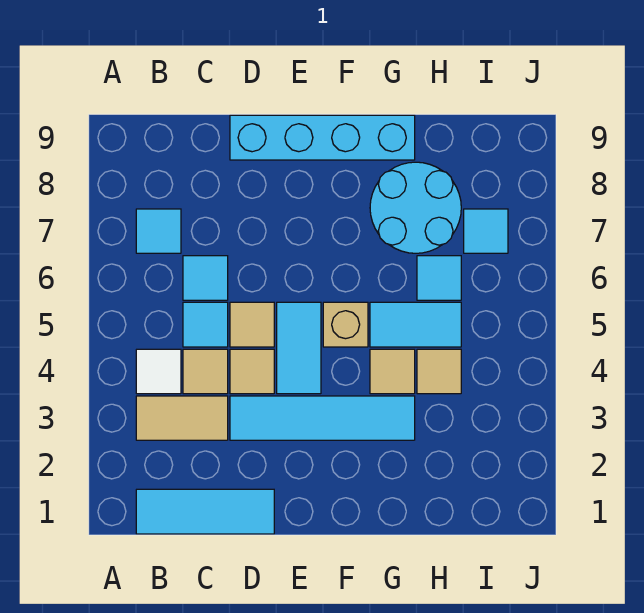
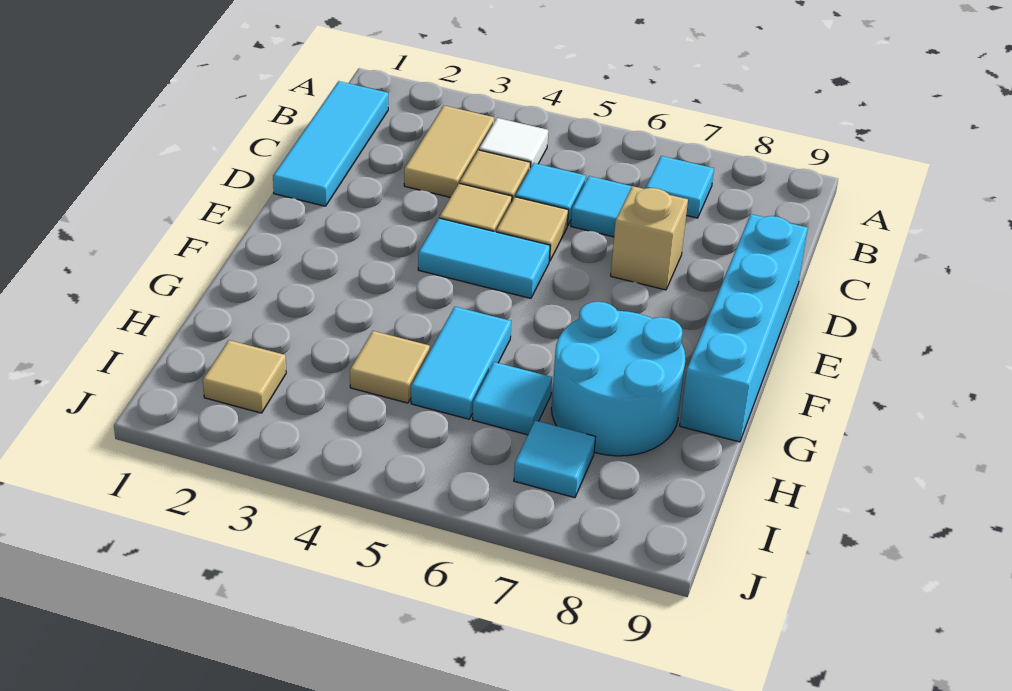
cyan 1x4 tile [230,396,415,440] -> none
tan 1x1 brick [323,302,368,347] -> tan 1x1 brick moved to [611,186,688,290]
tan 1x1 tile [370,349,415,394] -> tan 1x1 tile moved to [203,340,286,413]

